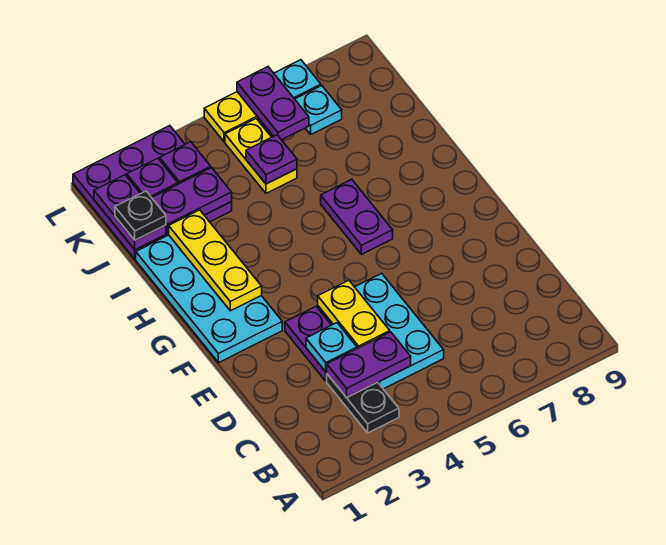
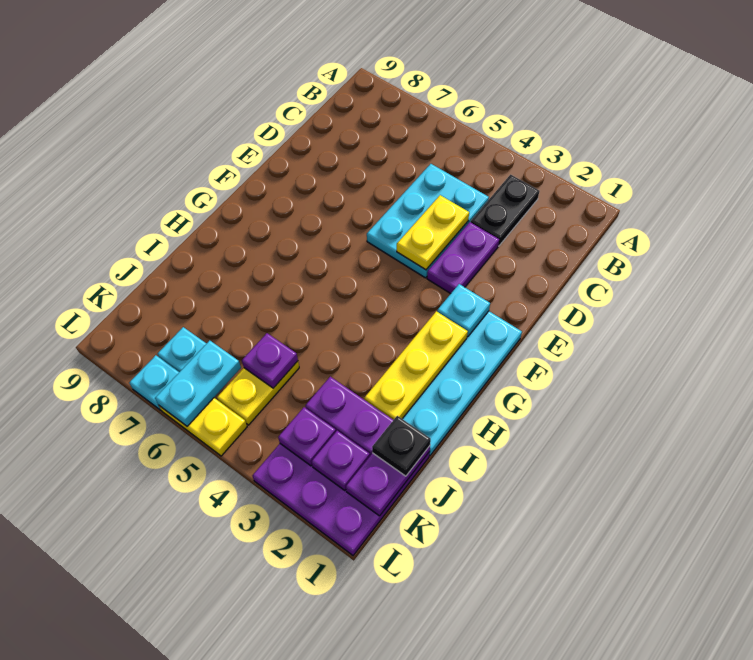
purple 1x2 plate [327,332,411,397] -> none
cyan 1x1 plate [306,323,357,372] -> cyan 1x1 plate moved to [437,284,490,337]
purple 1x2 plate [321,179,393,255] -> none
purple 1x2 plate [237,67,309,140] -> cyan 1x2 plate [155,341,241,426]

